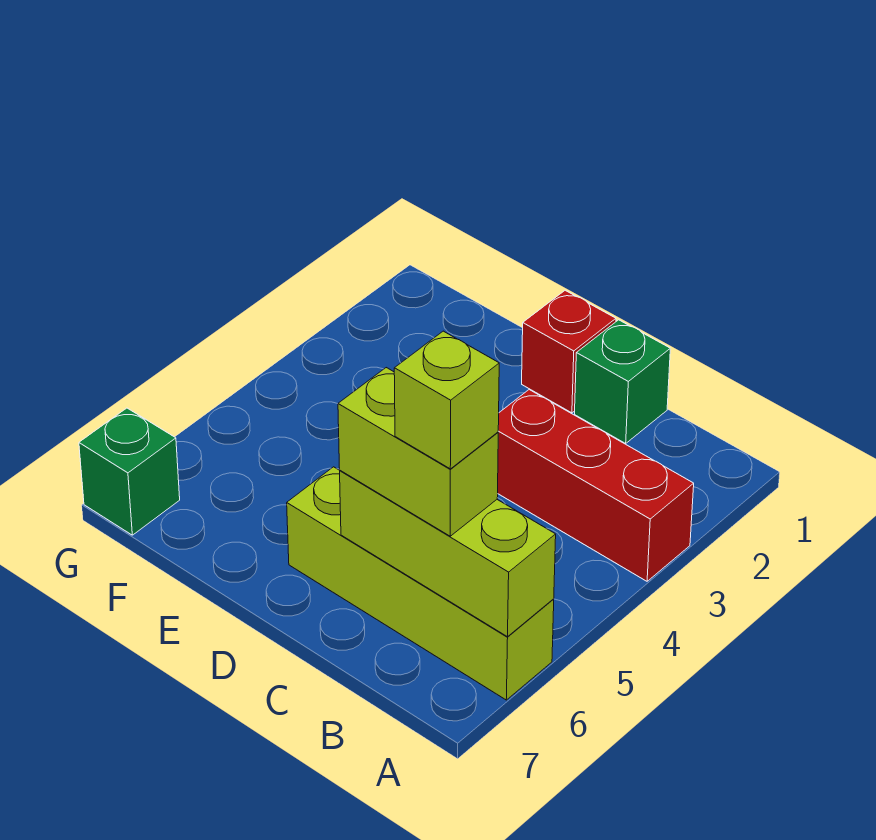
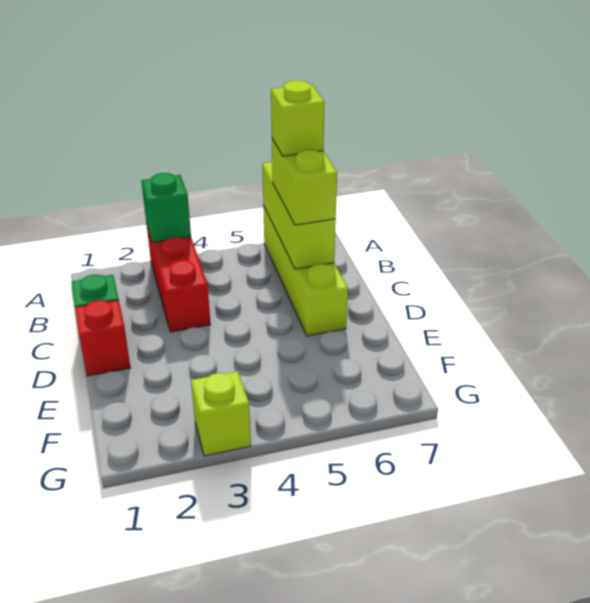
none -> lime 1x1 brick [191,371,251,456]
green 1x1 brick [79,408,180,535] -> green 1x1 brick moved to [141,173,191,242]

